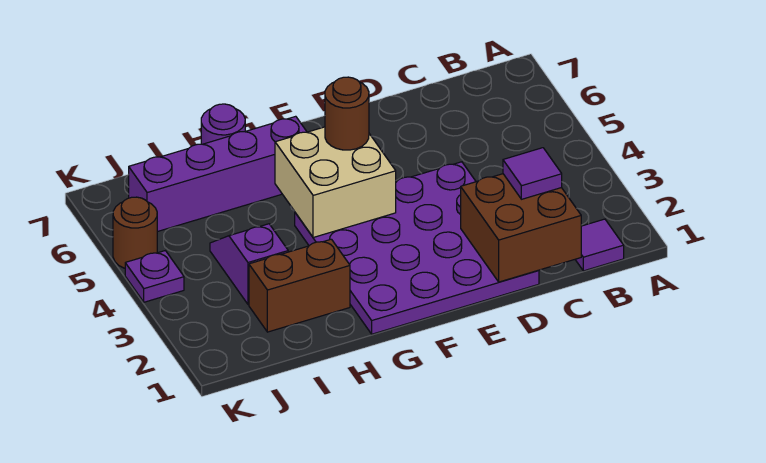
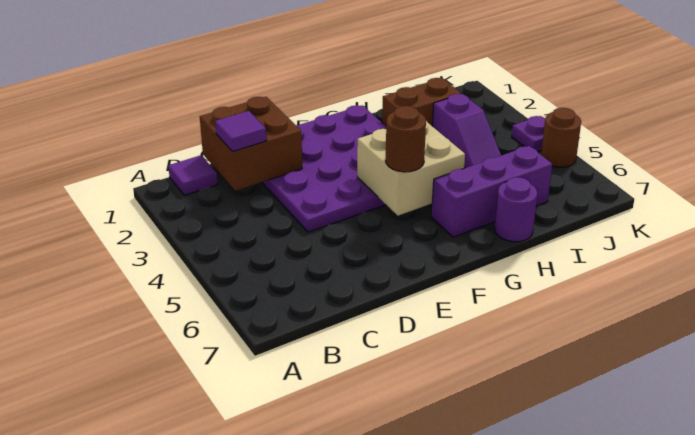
purple 1x4 brick [129,116,307,232] -> purple 1x3 brick [432,146,552,237]

